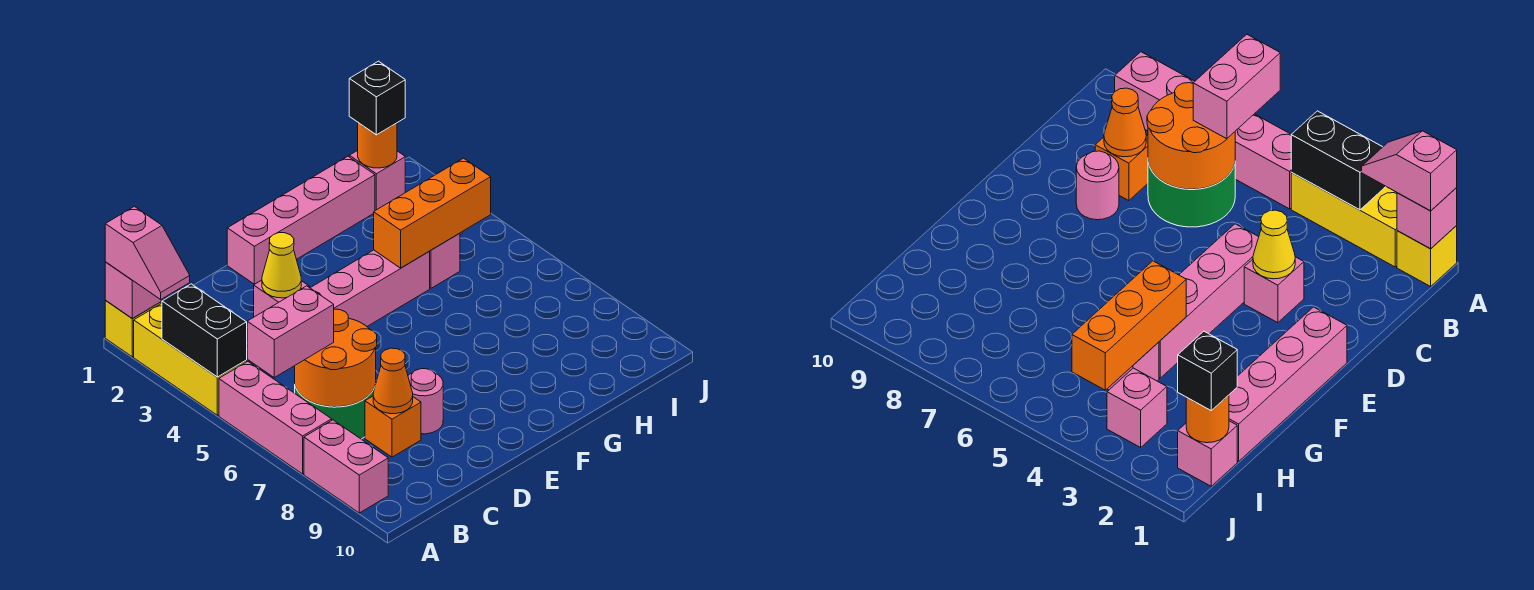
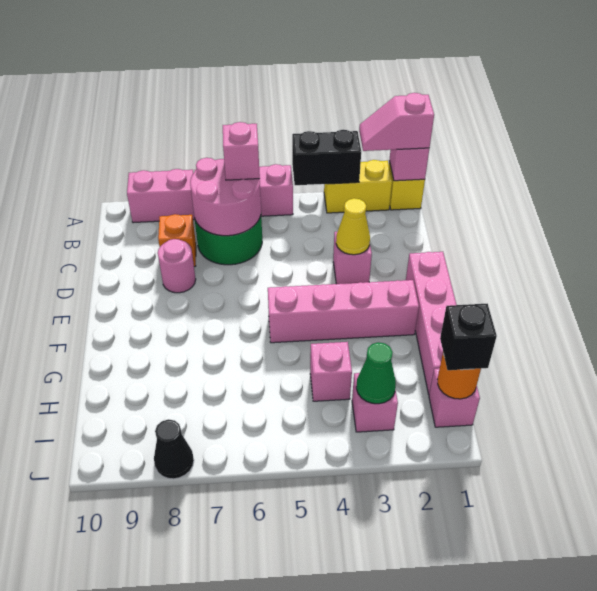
yellow 1x3 brick [134,303,247,415] -> yellow 1x2 brick [324,160,392,213]
pink 1x2 brick [247,286,334,377] -> pink 1x1 brick [223,122,260,180]
orange 2x2 round brick [295,309,377,407] -> pink 2x2 round brick [190,158,261,236]
orange 1x1 cone [373,348,413,414] -> none
pink 1x4 brick [311,250,430,326] -> pink 1x4 brick turned to [268,280,419,343]
orange 1x3 brick [374,158,491,268] -> none
none -> green 1x1 cone [356,342,396,404]
none -> black 1x1 cone [154,419,194,479]

